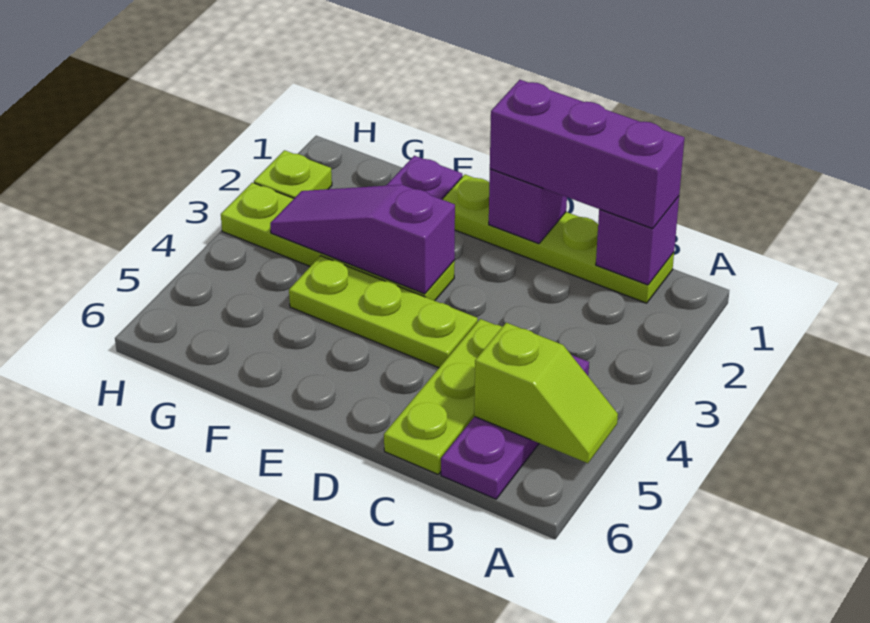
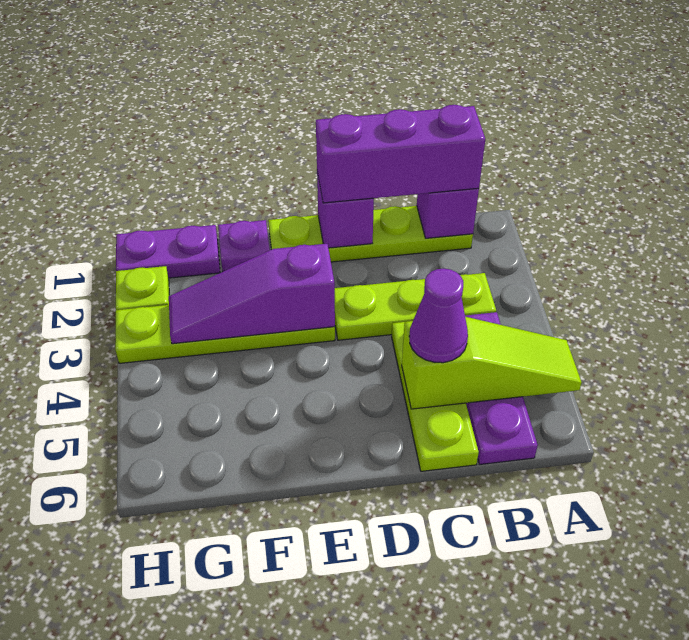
lime 1x2 slope [474,323,618,463] -> lime 1x3 slope [402,317,582,409]
none -> purple 1x1 cone [409,269,468,363]
lime 1x3 plate [289,256,478,368] -> lime 1x3 plate moved to [335,273,496,340]
none -> purple 1x2 plate [116,225,220,278]

